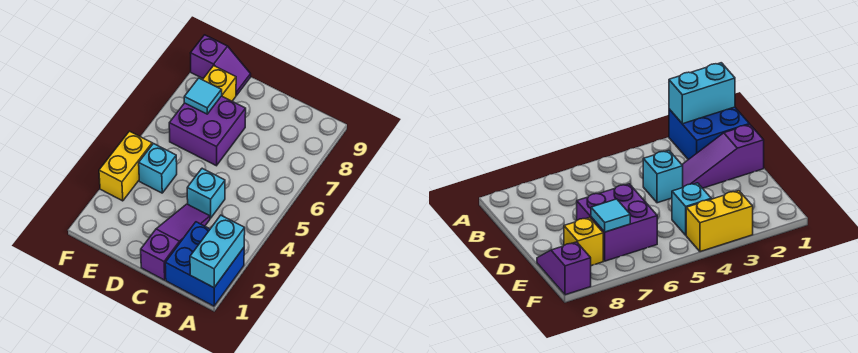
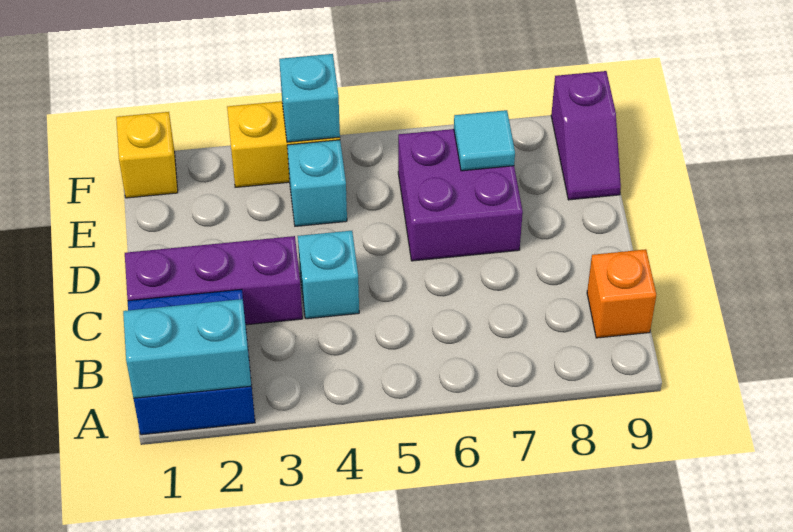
none -> orange 1x1 brick [587,249,656,338]
purple 1x3 slope [141,204,210,280] -> purple 1x3 brick [125,236,303,325]
yellow 1x1 brick [203,66,236,101] -> yellow 1x1 brick moved to [116,112,178,198]
none -> cyan 1x1 brick [279,54,340,142]

